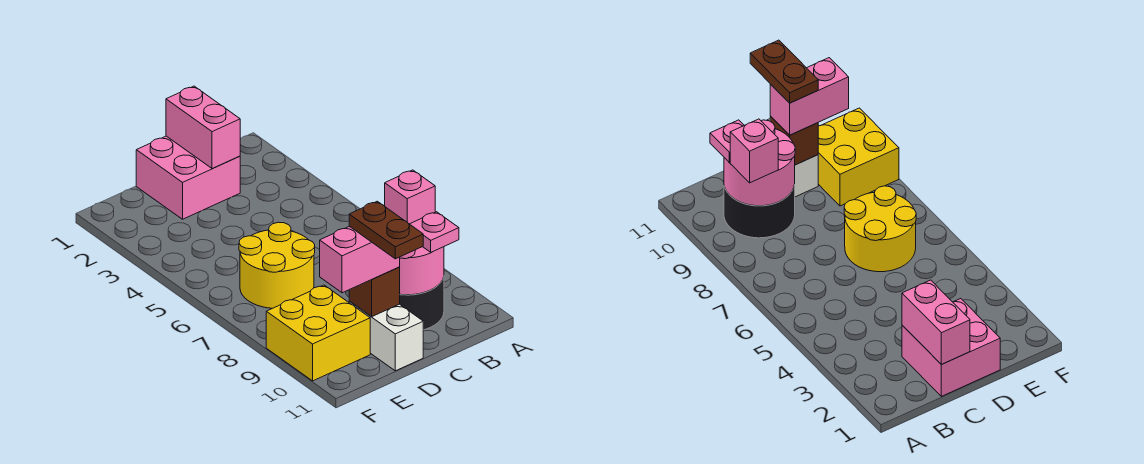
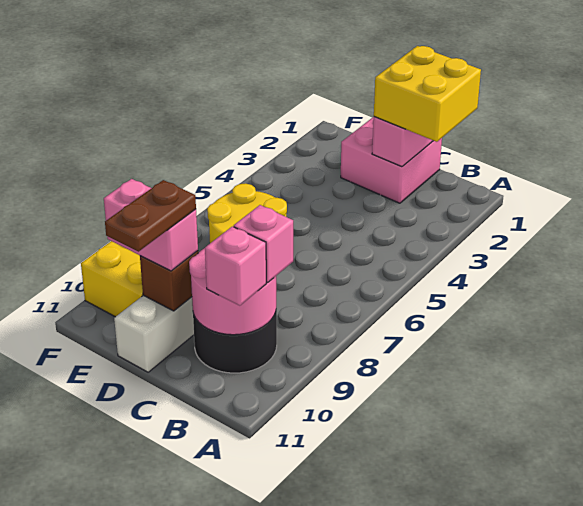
none -> yellow 2x2 brick [374,46,481,142]
pink 1x1 plate [410,212,459,252] -> pink 1x1 brick [205,226,266,306]

